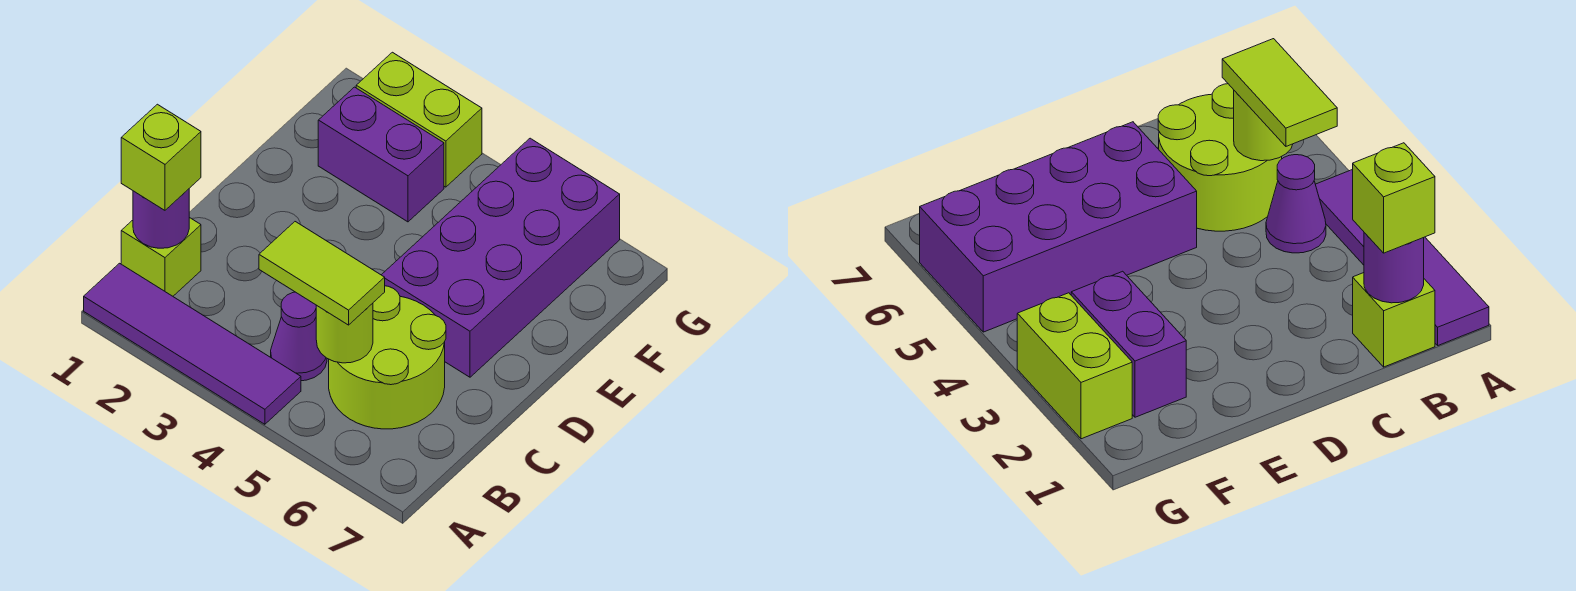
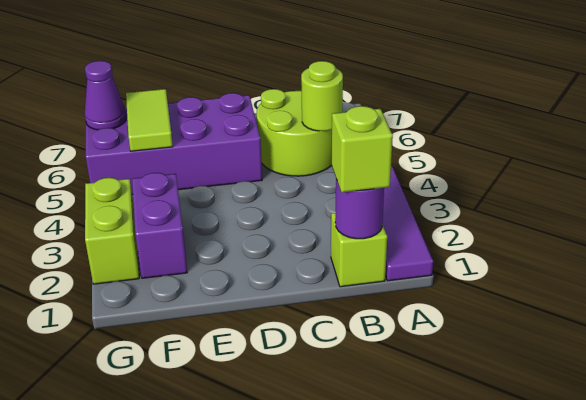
purple 1x1 cone [271,292,327,381] -> purple 1x1 cone moved to [85,61,126,130]
lime 1x2 tile [259,222,385,325] -> lime 1x2 tile moved to [126,89,173,151]

